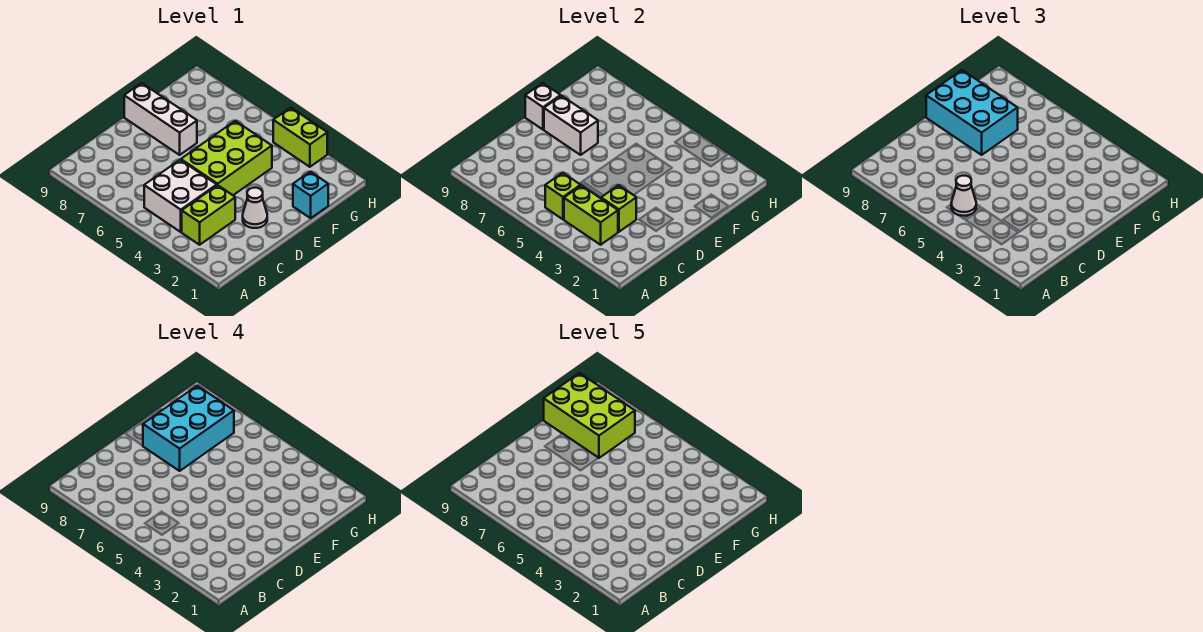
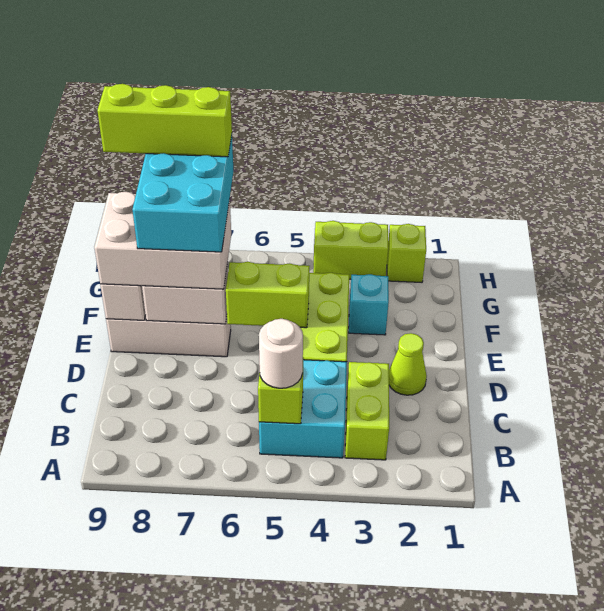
lime 1x2 brick [564,185,618,245] -> lime 1x2 brick moved to [226,262,310,328]
white 2x2 brick [144,160,217,232] -> cyan 2x2 brick [259,360,347,458]
white 1x1 cone [951,176,976,216] -> white 1x1 round brick [259,319,303,388]
lime 1x1 brick [601,185,636,232] -> lime 1x1 brick moved to [387,224,426,282]
white 1x1 cone [243,188,267,228] -> lime 1x1 cone [389,333,427,395]
cyan 2x3 brick [926,70,1018,155] -> white 2x3 brick [94,192,231,289]
cyan 1x1 brick [293,172,328,218] -> cyan 1x1 brick moved to [349,274,389,335]
lime 2x3 brick [544,373,635,458] -> lime 1x3 brick [97,84,232,157]

